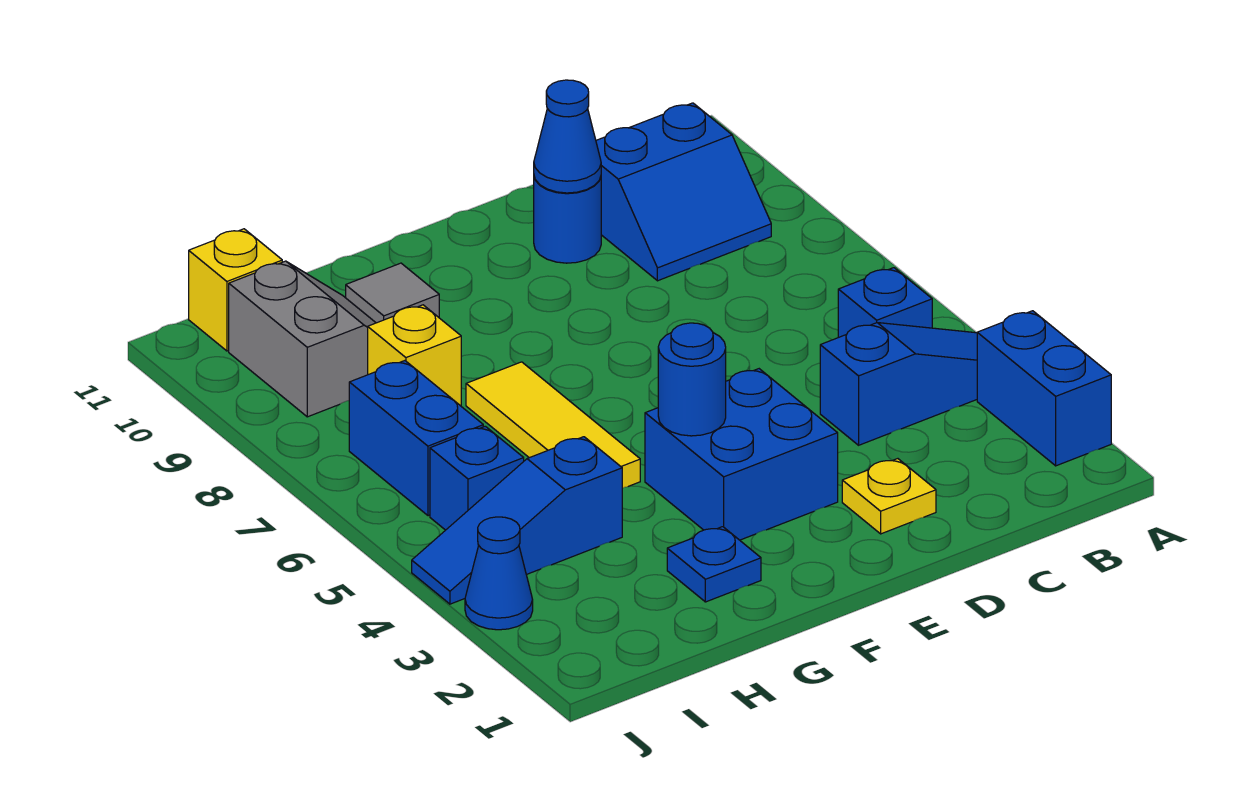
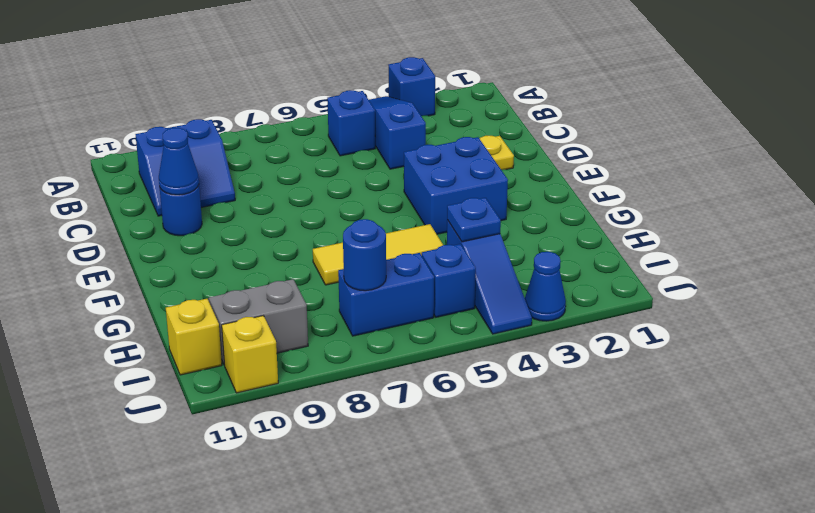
blue 1x2 brick [977,311,1111,466] -> blue 1x1 brick [388,57,435,116]
blue 2x2 slope [596,103,771,281] -> blue 2x2 slope turned to [135,119,235,216]
blue 1x1 round brick [658,323,726,436] -> blue 1x1 round brick moved to [343,219,386,291]
blue 1x1 plate [667,527,761,602] -> blue 1x1 plate moved to [447,198,501,242]
grey 1x1 tile [346,263,439,323] -> none
yellow 1x1 brick [368,305,461,406] -> yellow 1x1 brick moved to [222,316,278,393]

